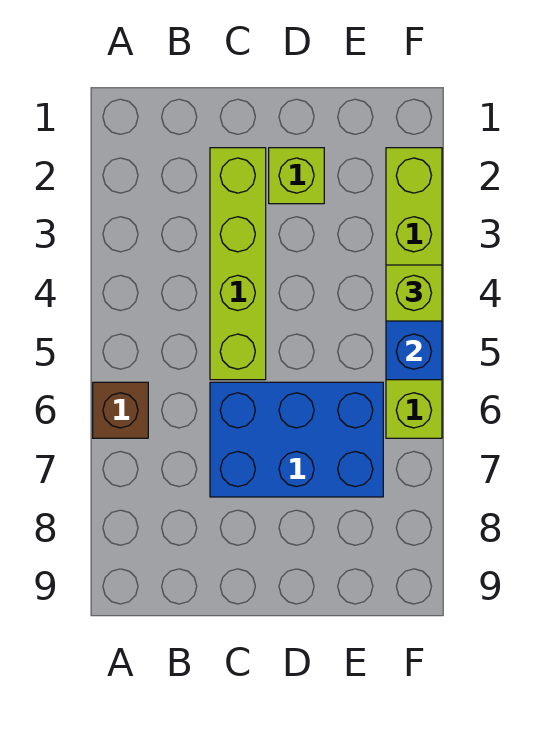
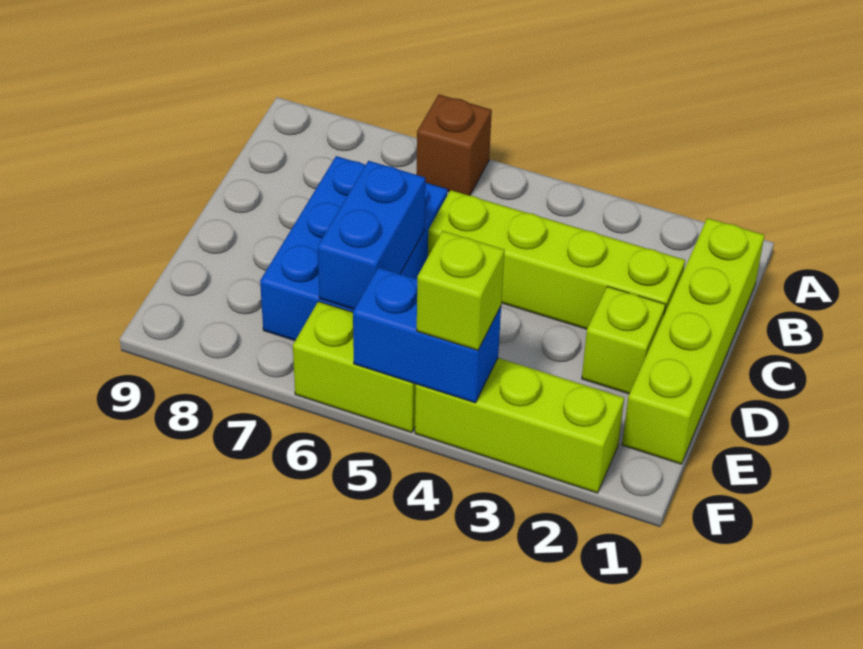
none -> lime 1x4 brick [622,218,765,464]
none -> blue 1x2 brick [318,161,425,309]

